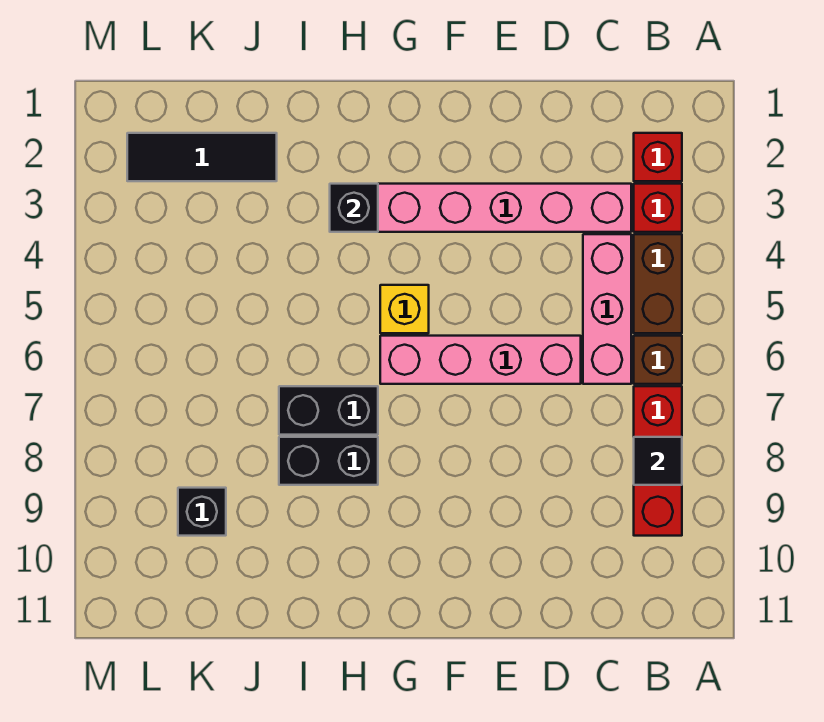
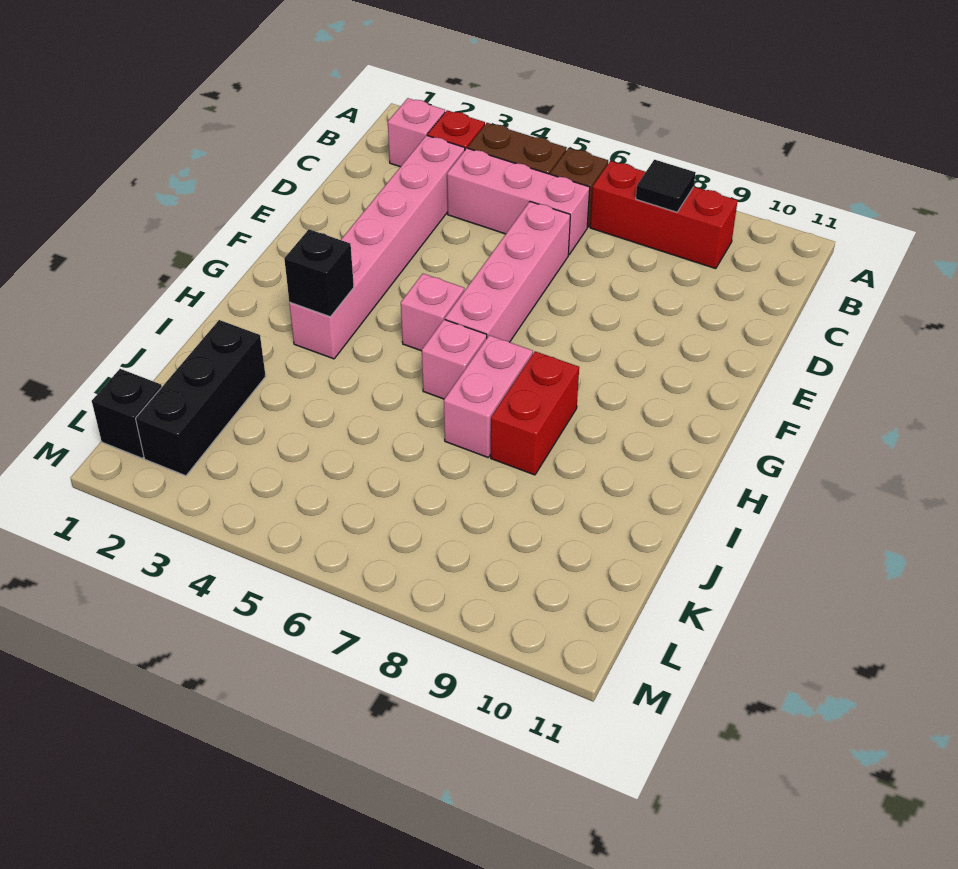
red 1x1 brick [634,133,682,181] -> pink 1x1 brick [388,98,445,167]
yellow 1x1 brick [380,285,429,333] -> pink 1x1 brick [401,274,464,351]
none -> pink 1x1 brick [422,320,487,399]
black 1x2 brick [279,386,378,435] -> pink 1x2 brick [444,335,533,457]
black 1x2 brick [279,437,378,485] -> red 1x2 brick [491,351,579,475]
black 1x3 tile [127,133,277,181] -> black 1x3 brick [136,320,266,476]
black 1x1 brick [178,488,226,536] -> black 1x1 brick moved to [92,369,162,458]

